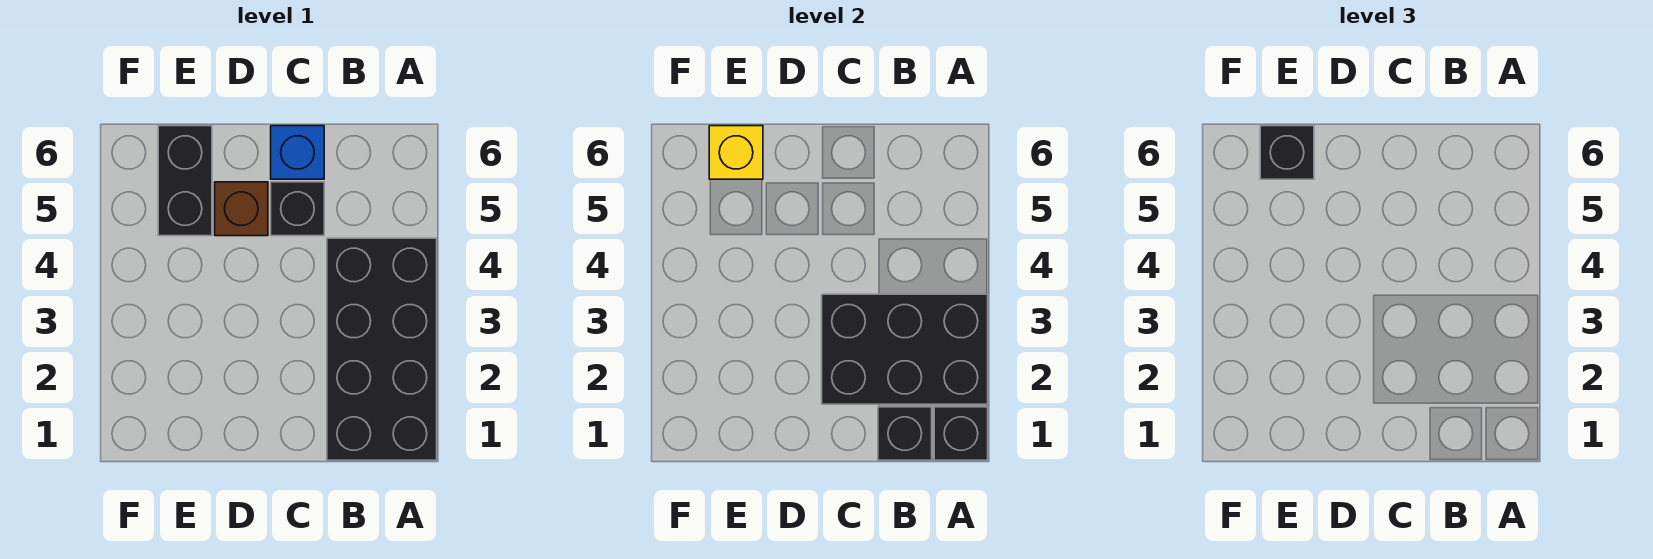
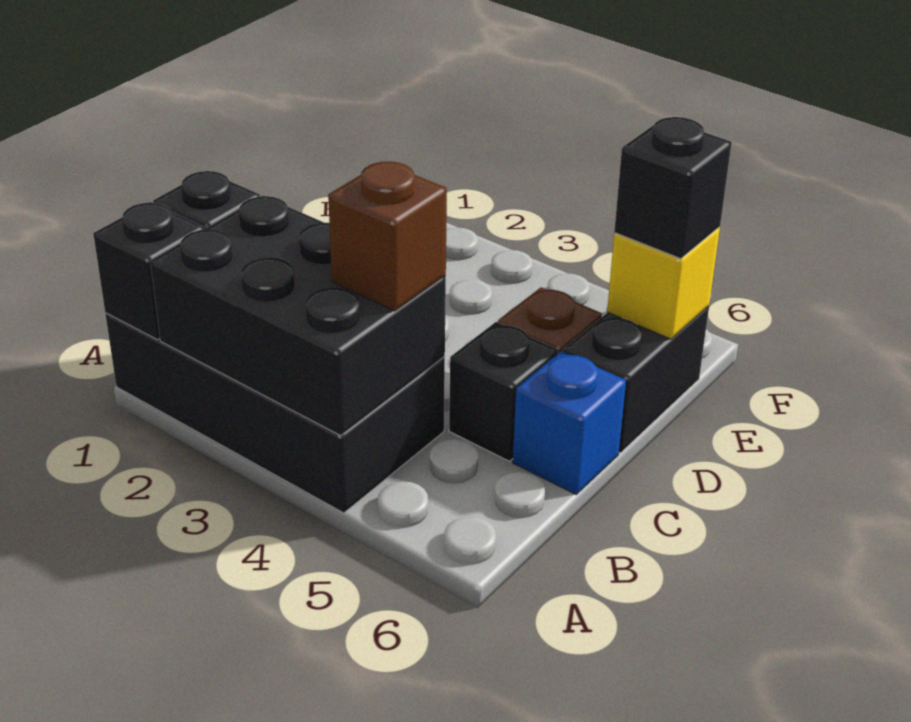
black 2x3 brick [822,294,988,404] -> black 2x3 brick turned to [150,196,446,436]
none -> brown 1x1 brick [328,162,447,311]
black 1x2 brick [158,126,212,236] -> black 1x2 brick turned to [563,306,709,453]

